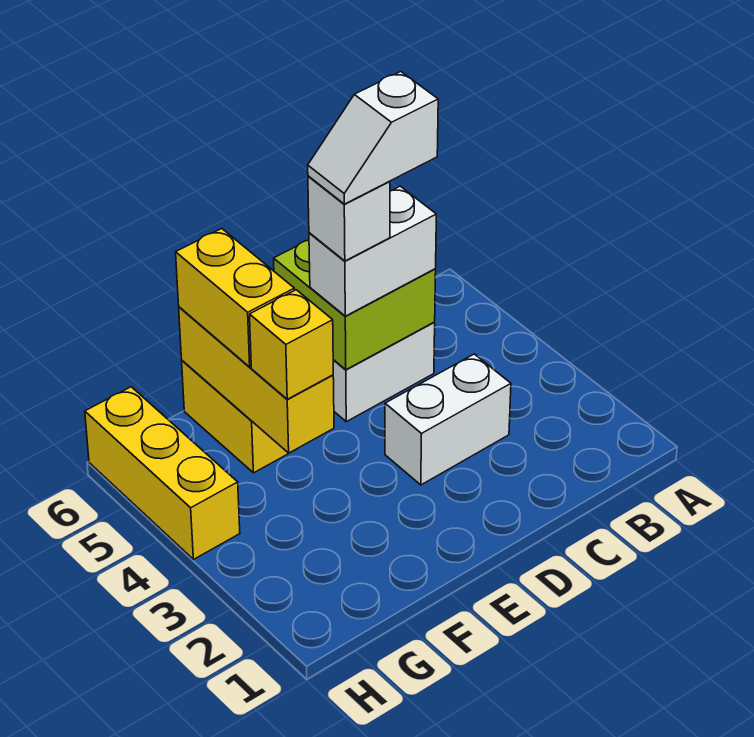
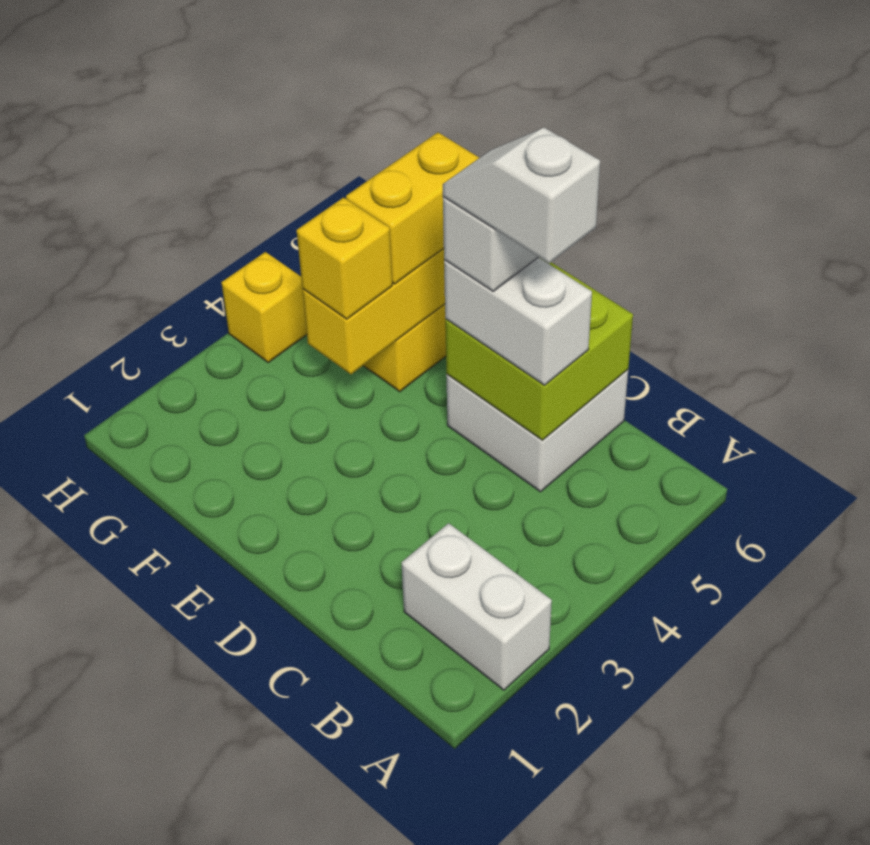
white 1x2 brick [385,354,511,485] -> white 1x2 brick moved to [402,523,552,690]
yellow 1x3 brick [85,387,240,559] -> yellow 1x1 brick [221,252,307,362]

